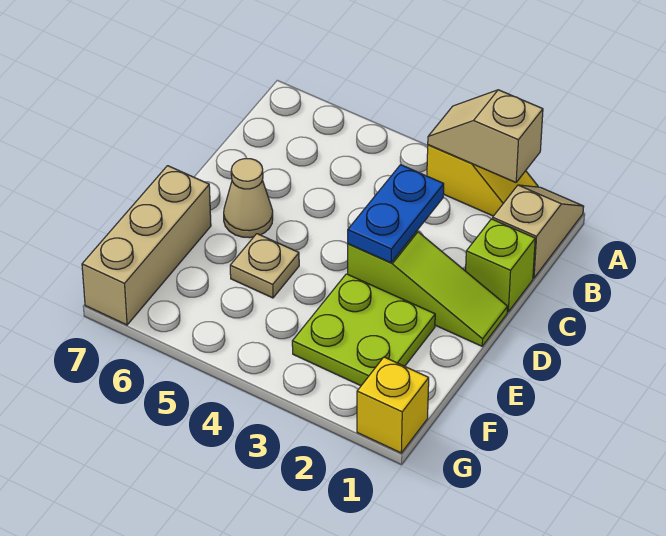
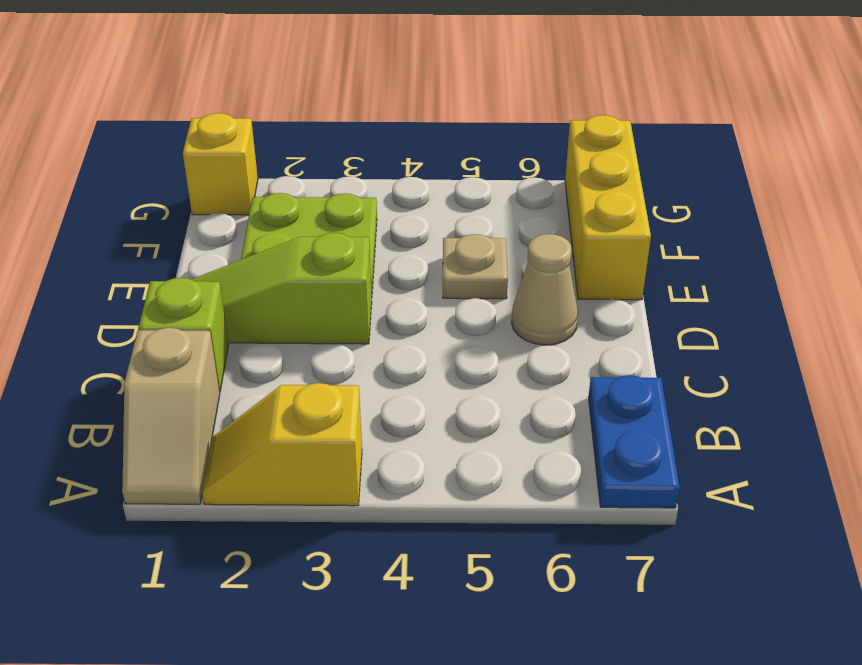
tan 1x2 slope [428,90,543,182] -> none
blue 1x2 plate [348,165,444,263] -> blue 1x2 plate moved to [588,375,680,508]
tan 1x3 brick [82,166,211,325] -> yellow 1x3 brick [565,115,651,300]

